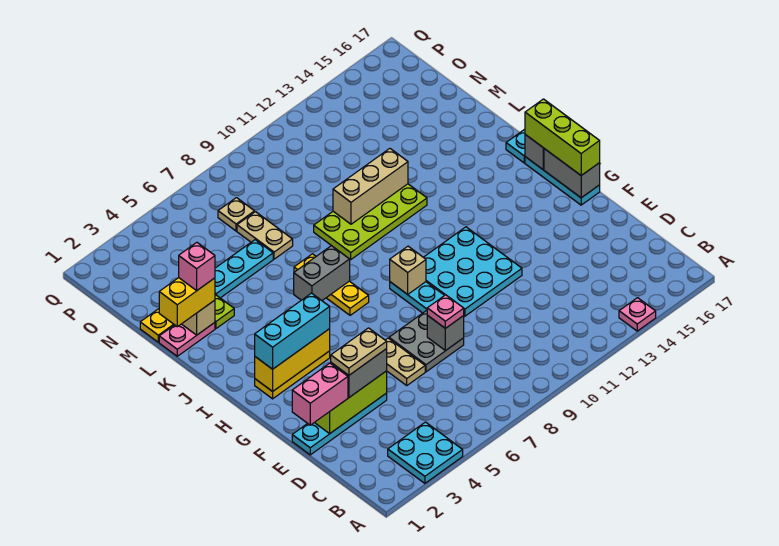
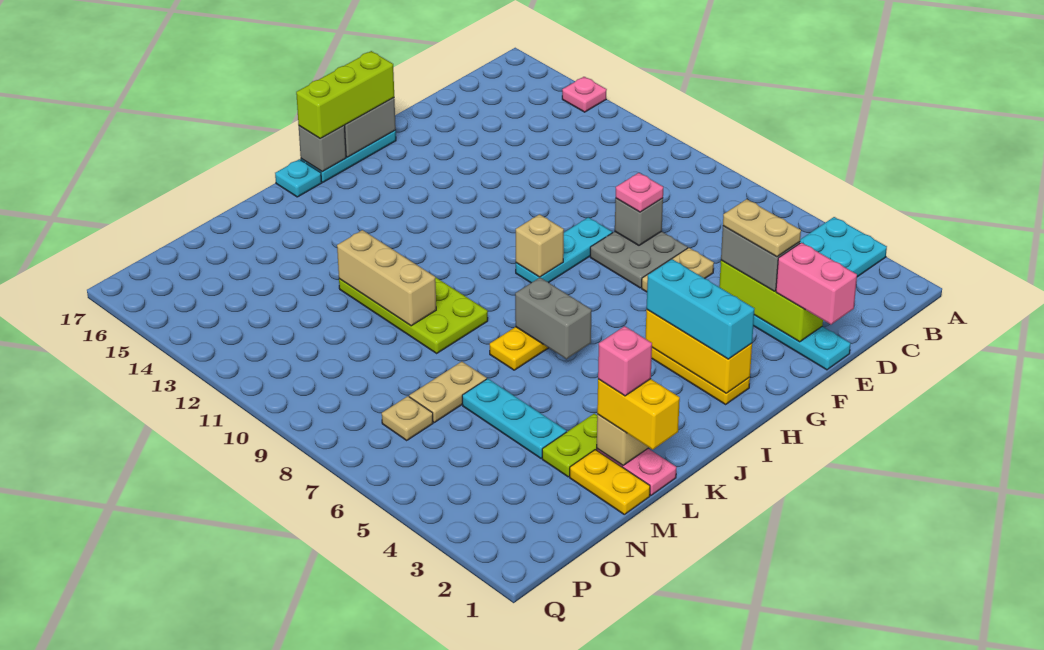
cyan 3x3 plate [424,227,522,316] -> none

